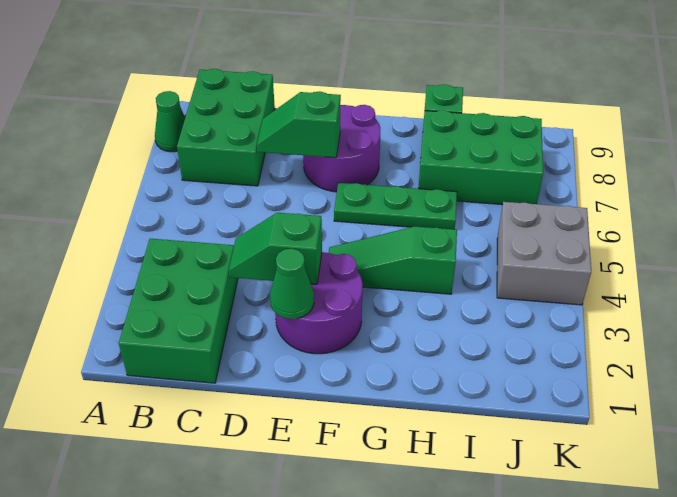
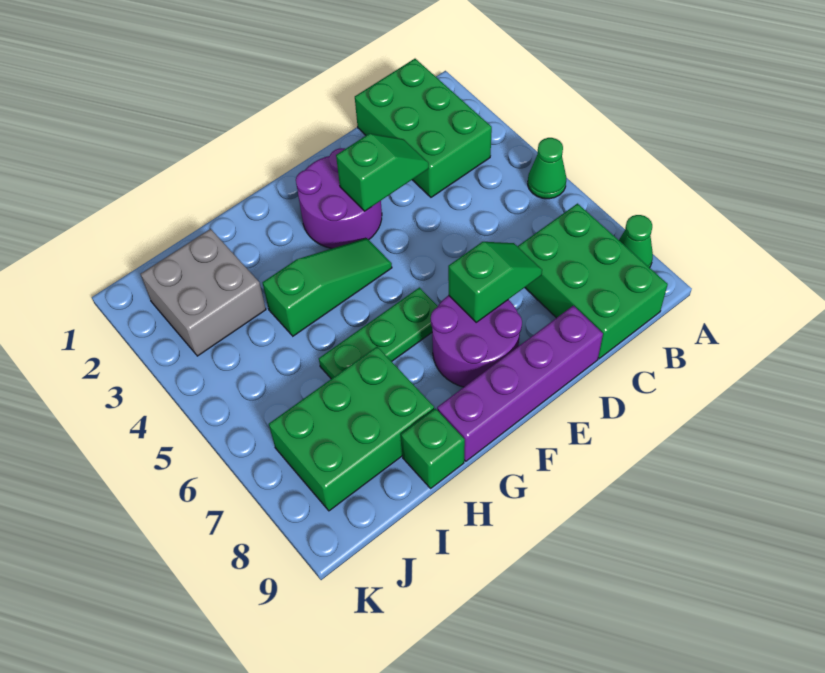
none -> purple 1x4 brick [437,306,603,461]
green 1x1 cone [270,249,314,319] -> green 1x1 cone moved to [528,138,566,199]
grey 2x2 brick [497,202,591,305] -> grey 2x2 brick moved to [141,229,266,356]

